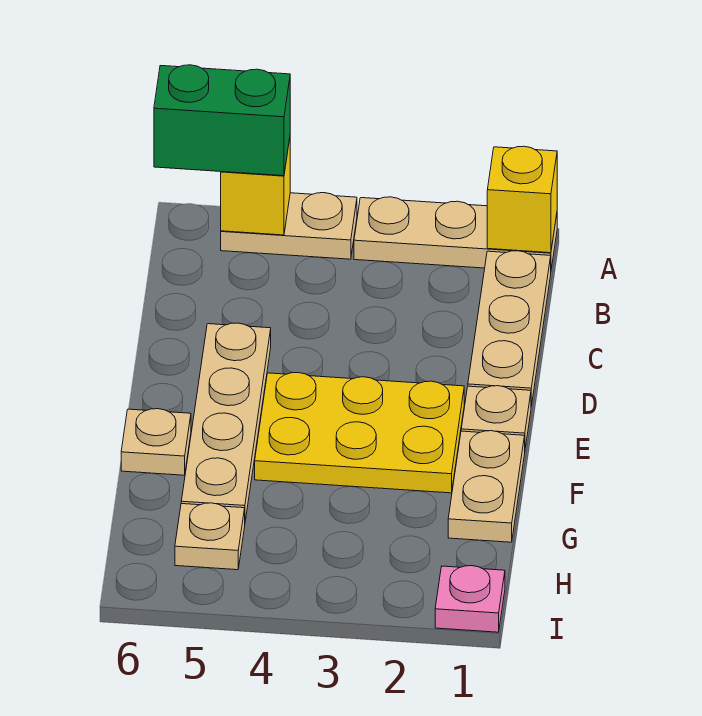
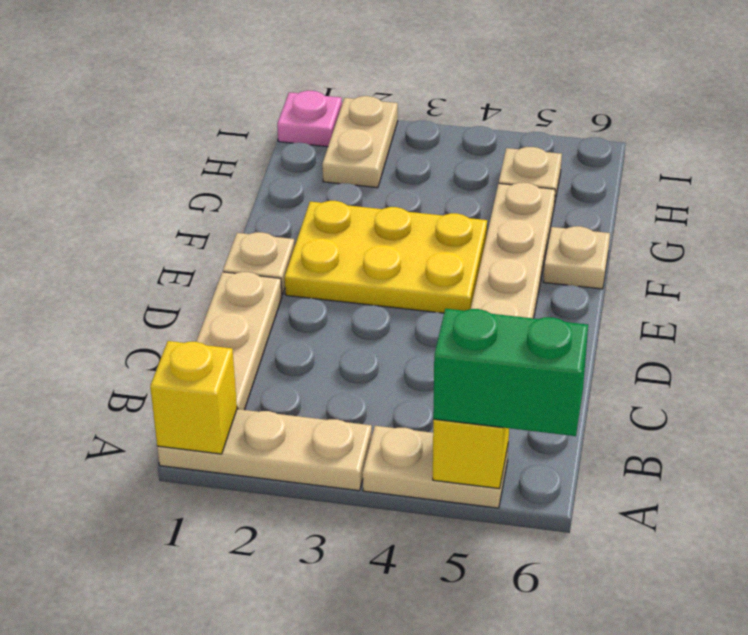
tan 1x2 plate [448,431,525,542] -> tan 1x2 plate moved to [322,96,398,188]

